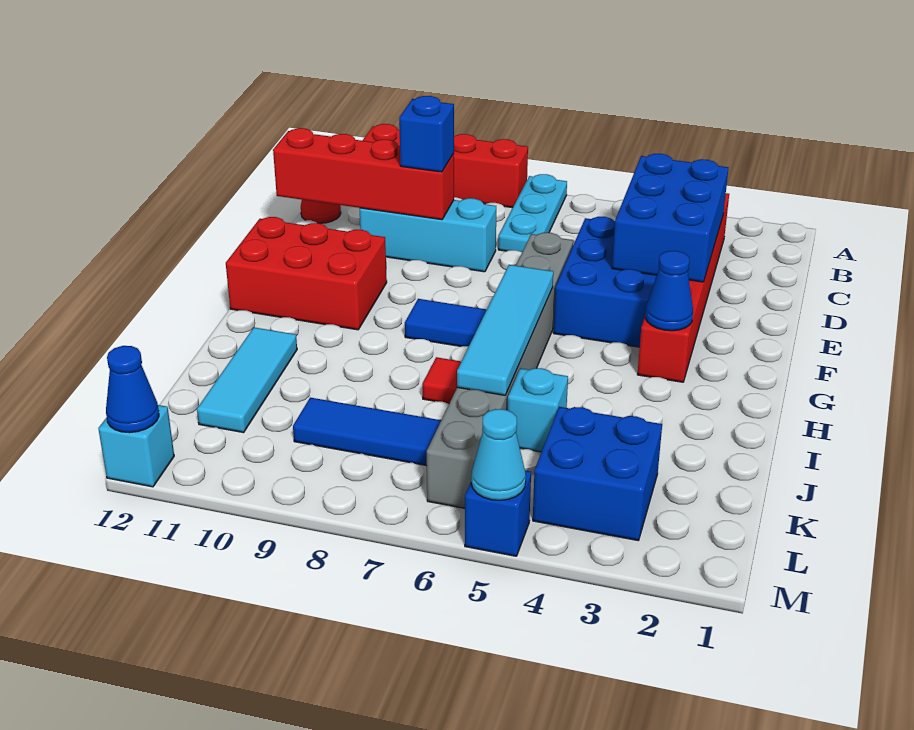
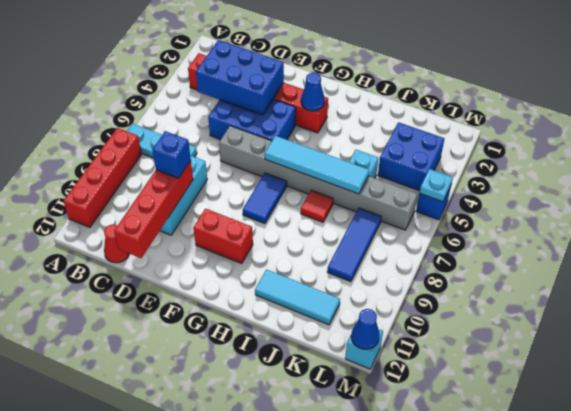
red 2x3 brick [226,217,387,330] -> red 1x2 brick [193,209,253,263]
cyan 1x1 cone [471,409,526,500] -> cyan 1x1 plate [419,169,453,202]

